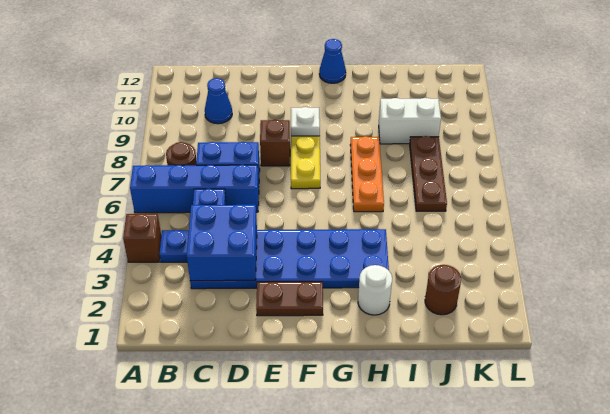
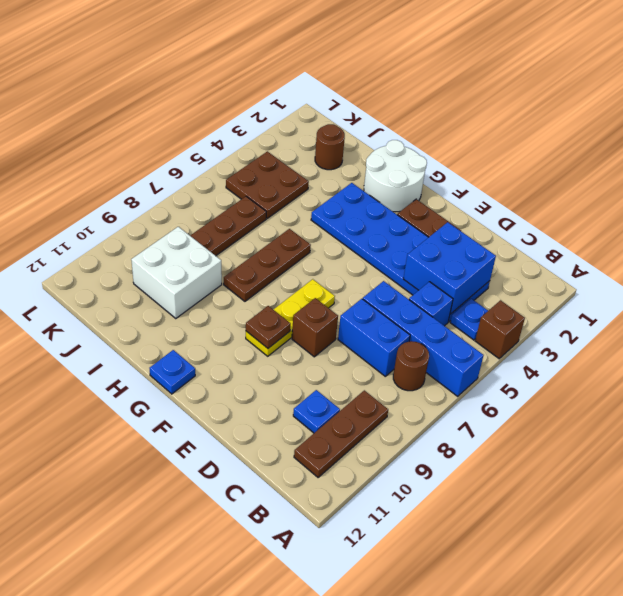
none -> brown 1x3 plate [294,390,388,477]
blue 1x1 cone [205,78,232,124] -> blue 1x1 plate [293,390,340,433]
white 1x1 plate [291,107,320,136] -> brown 1x1 plate [246,306,291,348]
blue 1x1 cone [319,39,346,83] -> blue 1x1 plate [150,350,195,394]
white 1x1 round brick [358,265,392,315] -> white 2x2 round brick [364,140,427,212]
orange 1x3 plate [350,136,384,212] -> brown 1x3 plate [224,229,311,301]
white 1x2 brick [379,98,441,144] -> white 2x2 brick [131,227,222,318]
none -> brown 2x2 plate [226,151,309,218]

